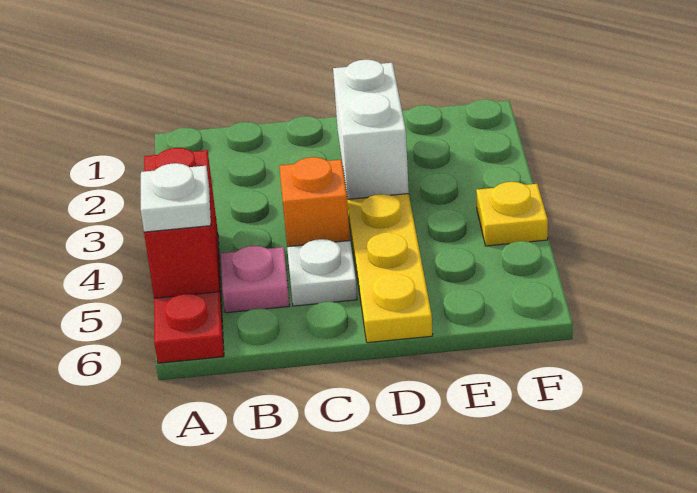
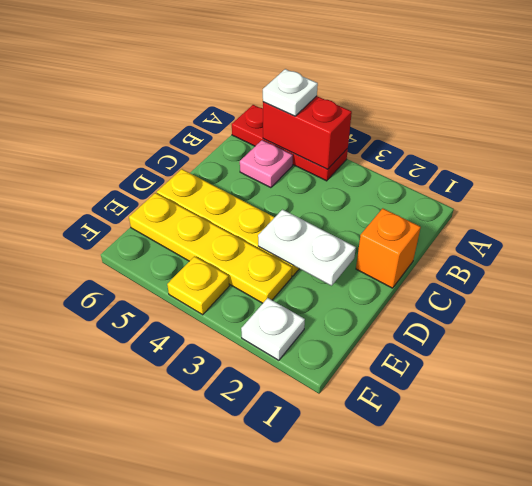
orange 1x1 brick [279,157,350,247] -> orange 1x1 brick moved to [356,208,421,288]
white 1x1 plate [287,239,357,306] -> white 1x1 plate moved to [241,298,305,360]
white 1x2 brick [333,59,409,199] -> white 1x2 plate [258,210,356,286]
none -> yellow 1x4 plate [129,193,292,303]

